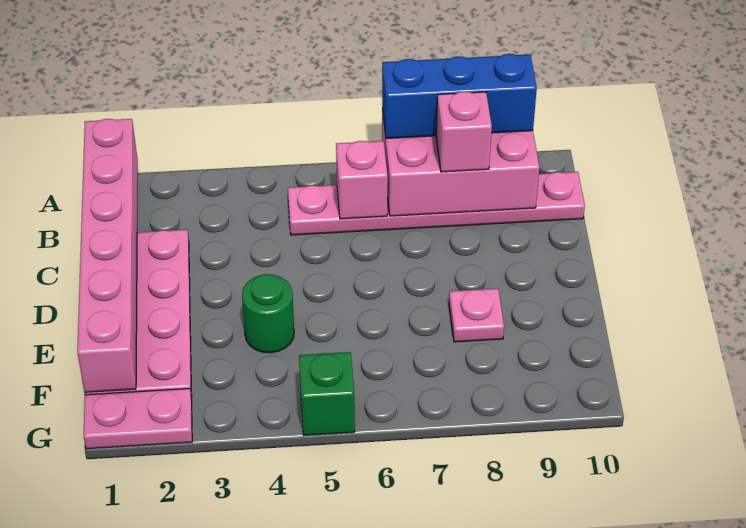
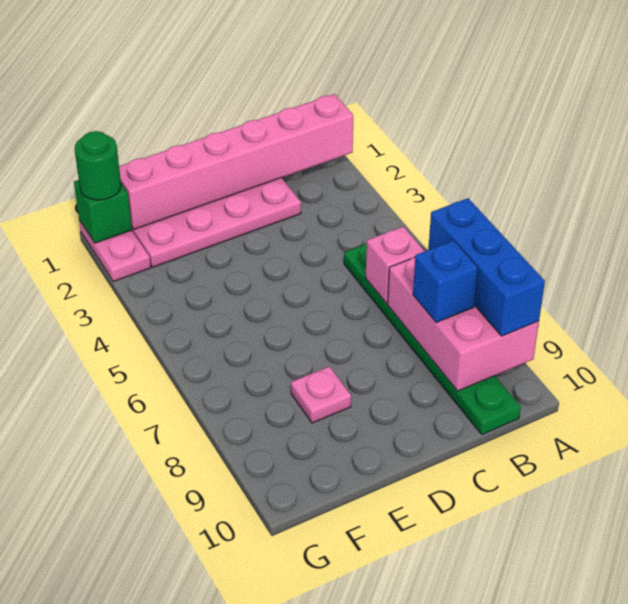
pink 1x6 plate [288,172,585,235] -> green 1x6 plate [344,243,521,435]
pink 1x1 brick [436,92,492,172] -> blue 1x1 brick [413,240,478,323]
green 1x1 round brick [242,274,294,353] -> green 1x1 round brick moved to [75,131,121,200]
green 1x1 brick [299,352,355,435] -> green 1x1 brick moved to [74,180,132,243]

